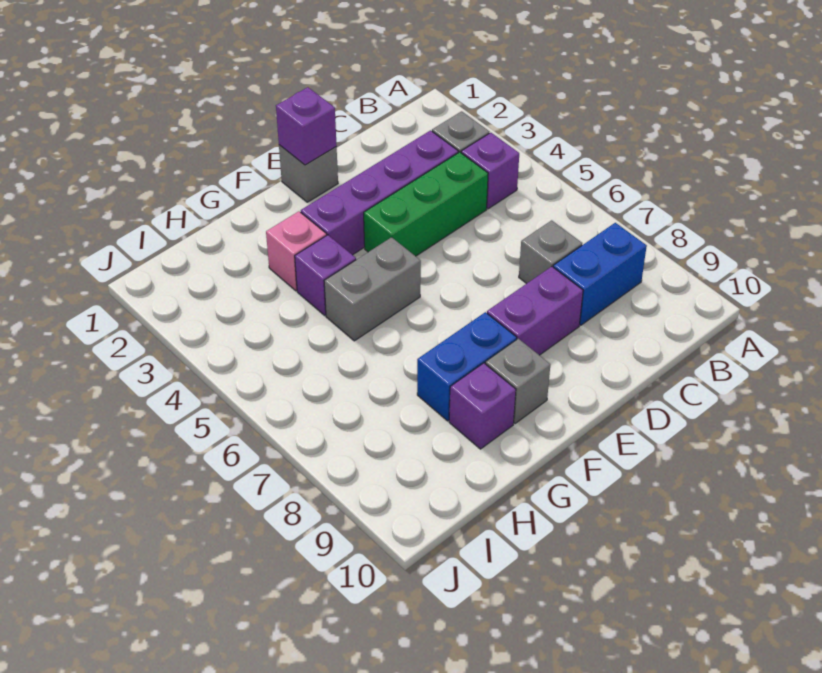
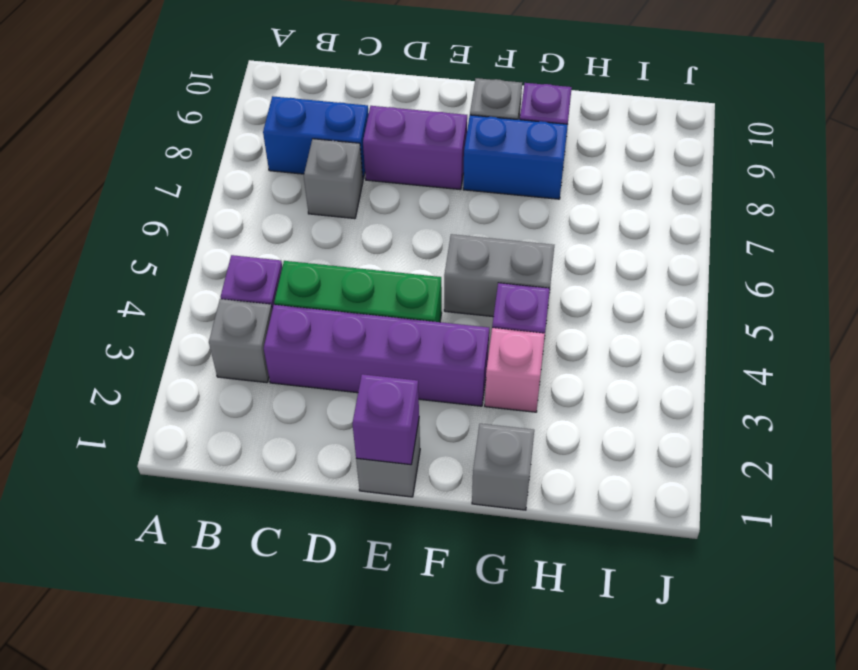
none -> grey 1x1 brick [472,424,534,510]

